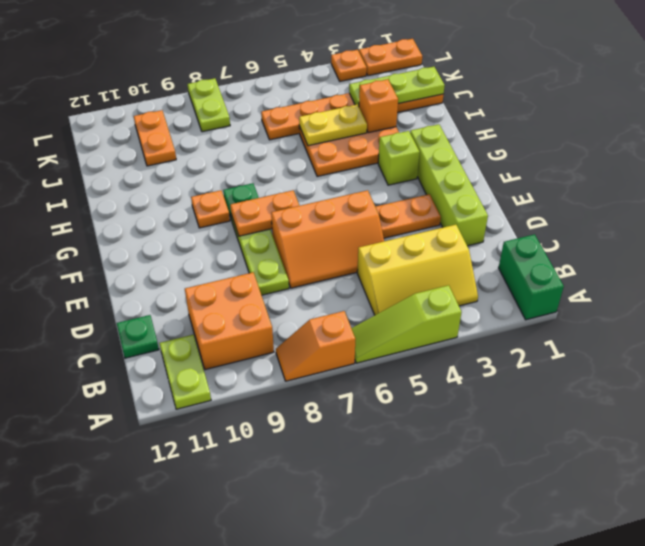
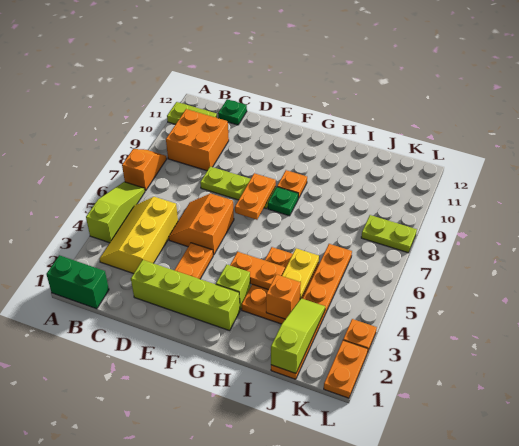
orange 2x3 slope [271,190,384,288] -> orange 2x2 slope [169,193,234,255]
lime 1x3 plate [349,67,445,106] -> lime 1x3 slope [271,298,325,373]
orange 1x2 plate [134,110,176,166] -> orange 1x2 plate moved to [230,252,285,289]

